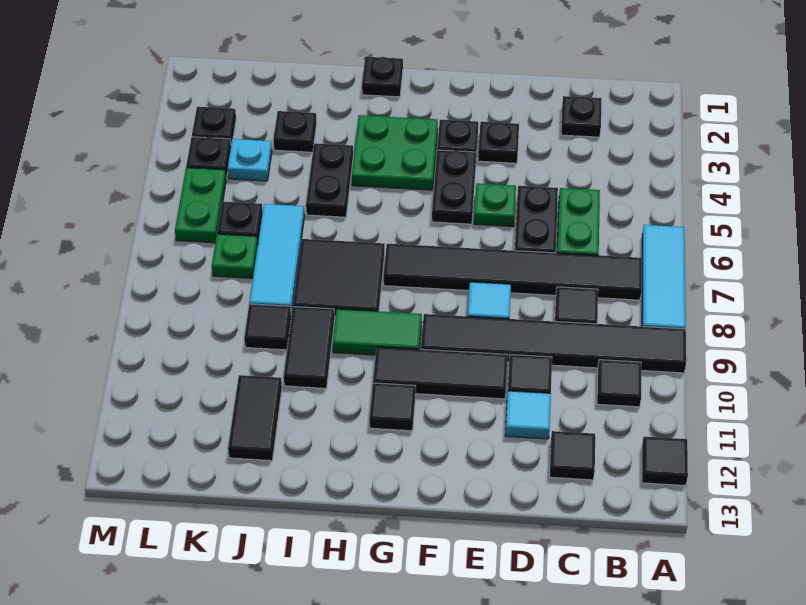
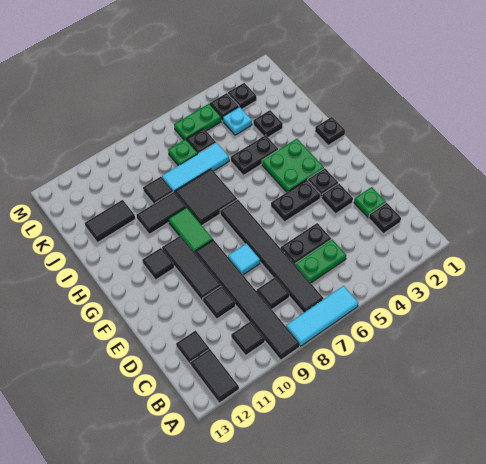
black 1x1 tile [642,437,688,486] -> black 1x2 tile [190,349,239,403]
cyan 1x1 tile [505,391,551,439] -> none
green 1x1 plate [474,183,516,227] -> green 1x1 plate moved to [354,187,386,218]

